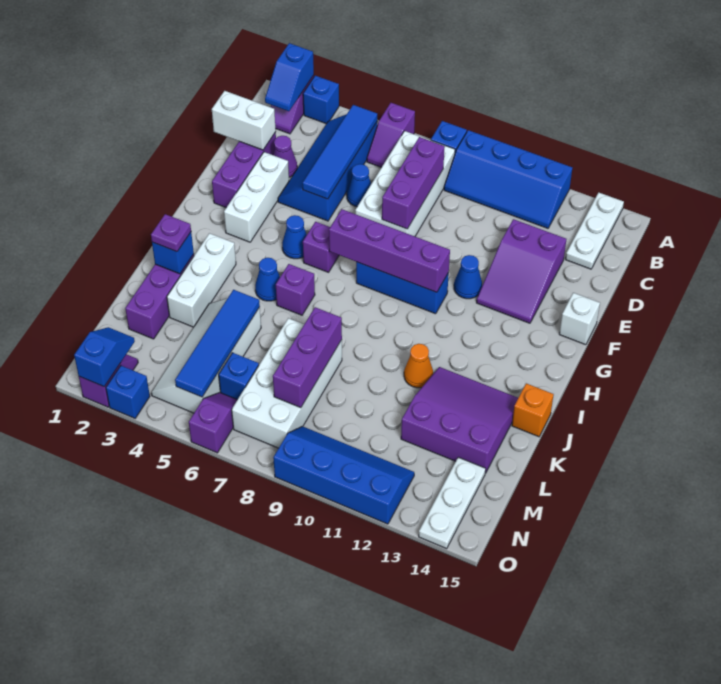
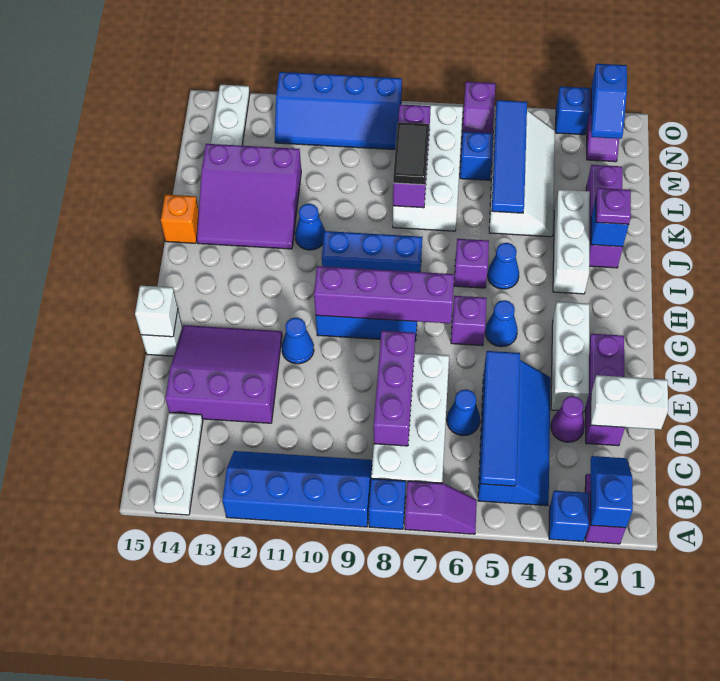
purple 1x2 slope [367,103,415,167] -> purple 1x2 slope turned to [405,481,477,534]
purple 2x3 slope [477,219,566,323] -> purple 3x3 slope [165,325,282,423]
none -> white 1x1 brick [135,286,178,337]
none -> blue 1x3 brick [322,231,422,272]
orange 1x1 cone [404,344,433,388] -> blue 1x1 cone [295,204,325,250]
none -> black 1x2 tile [393,122,429,185]

